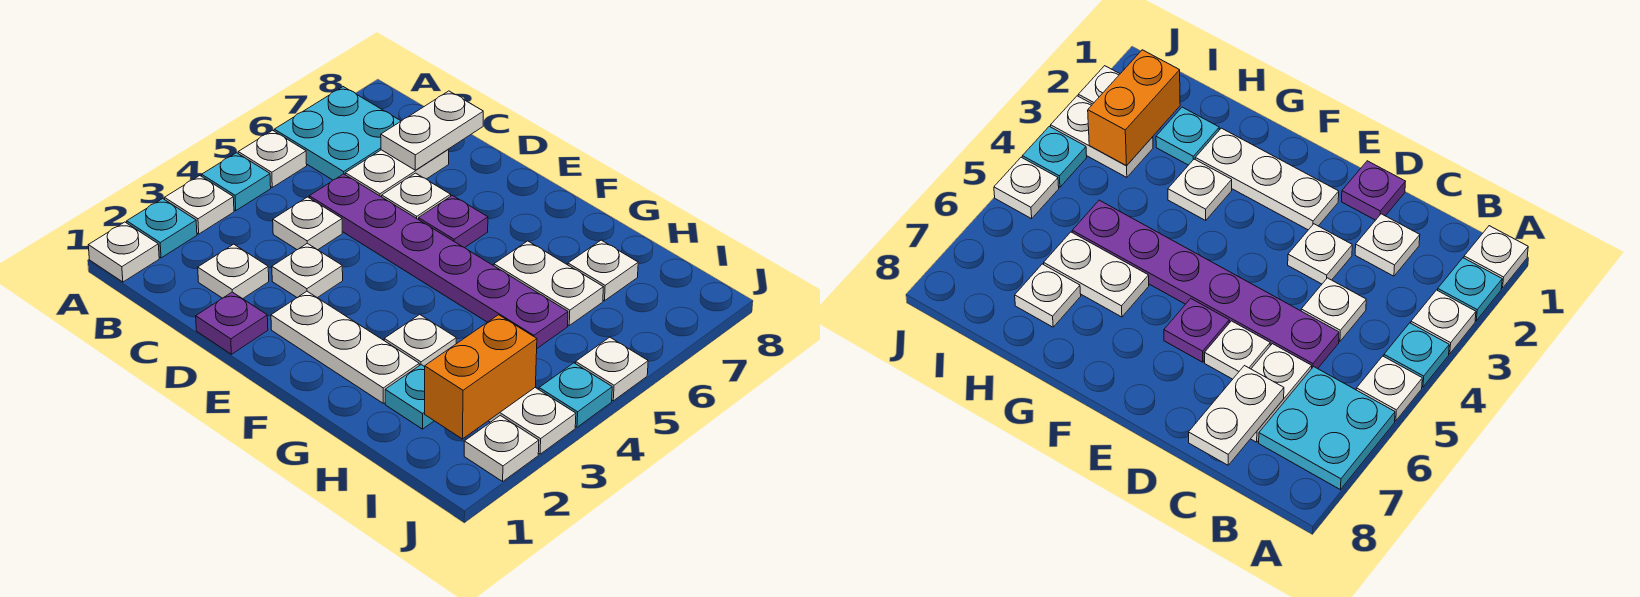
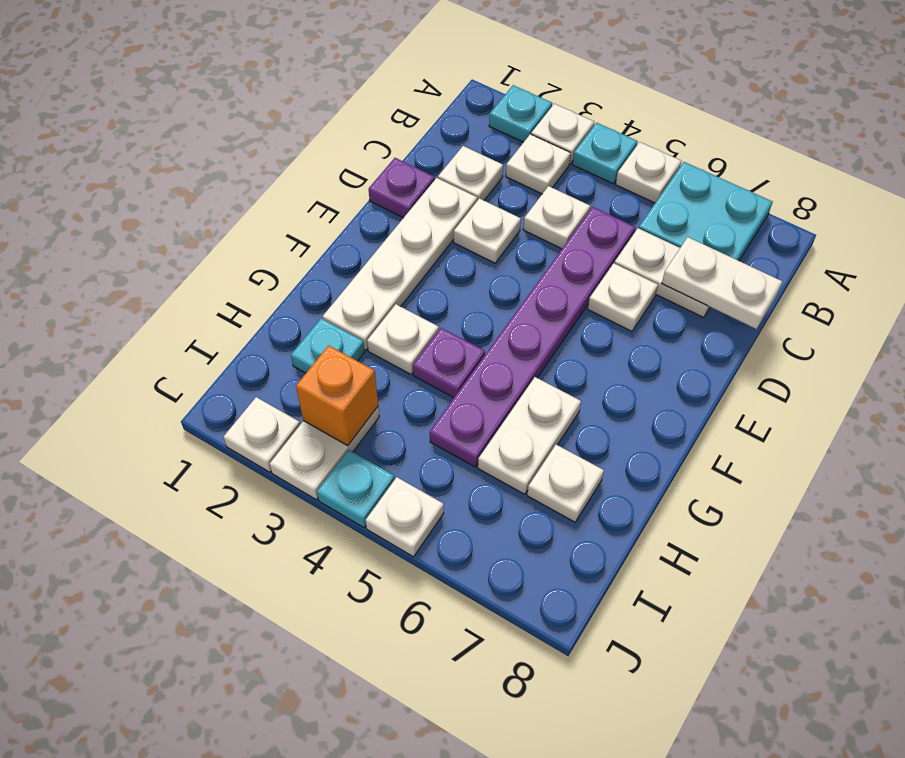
white 1x1 plate [88,222,159,282] -> white 1x1 plate moved to [506,134,571,194]
white 1x3 plate [271,291,419,403] -> white 1x4 plate [323,178,477,350]
purple 1x1 plate [419,195,488,248] -> purple 1x1 plate moved to [413,328,485,398]
orange 1x2 brick [425,315,537,439] -> orange 1x1 brick [296,345,378,445]

